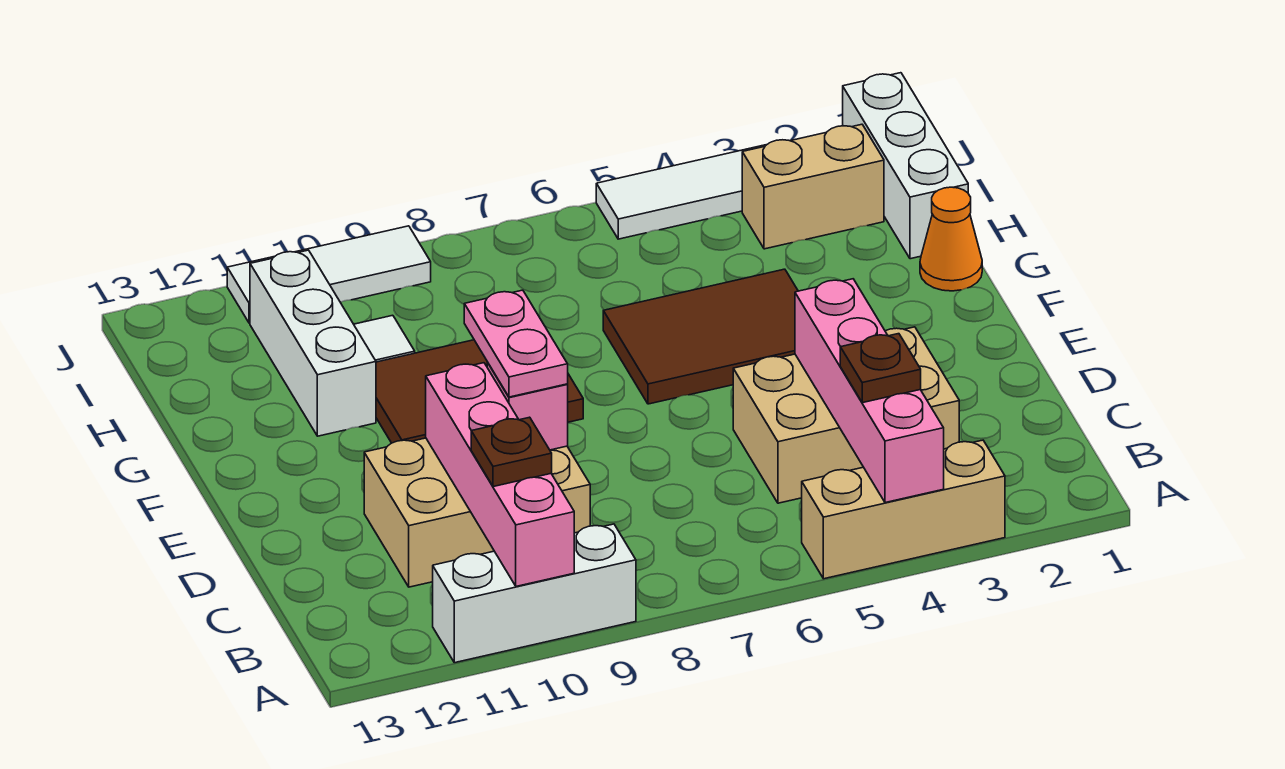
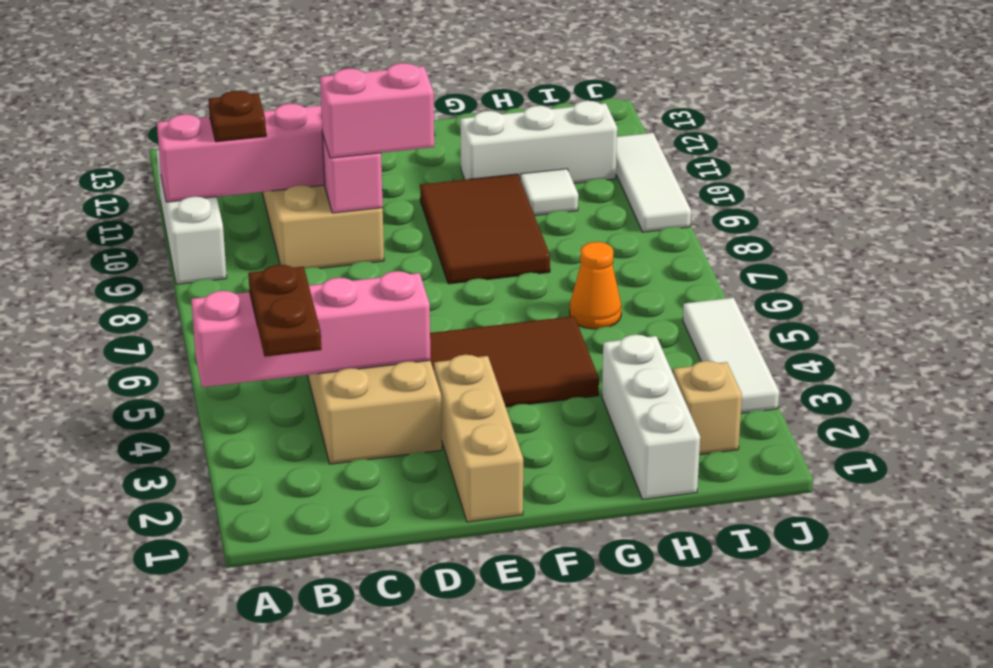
tan 1x3 brick [802,440,1005,579] -> tan 1x3 brick moved to [434,355,523,522]
brown 1x1 plate [840,334,921,403] -> brown 1x2 plate [248,265,321,357]
pink 1x2 plate [464,290,568,397] -> pink 1x2 brick [320,63,434,158]
brown 2x3 tile [603,269,798,404] -> brown 2x3 tile turned to [430,316,599,407]
orange 1x1 cone [920,187,982,291] -> orange 1x1 cone moved to [570,242,621,329]
white 1x3 brick [843,73,968,259] -> white 1x3 brick turned to [602,335,700,500]
tan 1x2 brick [742,124,884,249] -> tan 1x1 brick [673,361,742,455]

